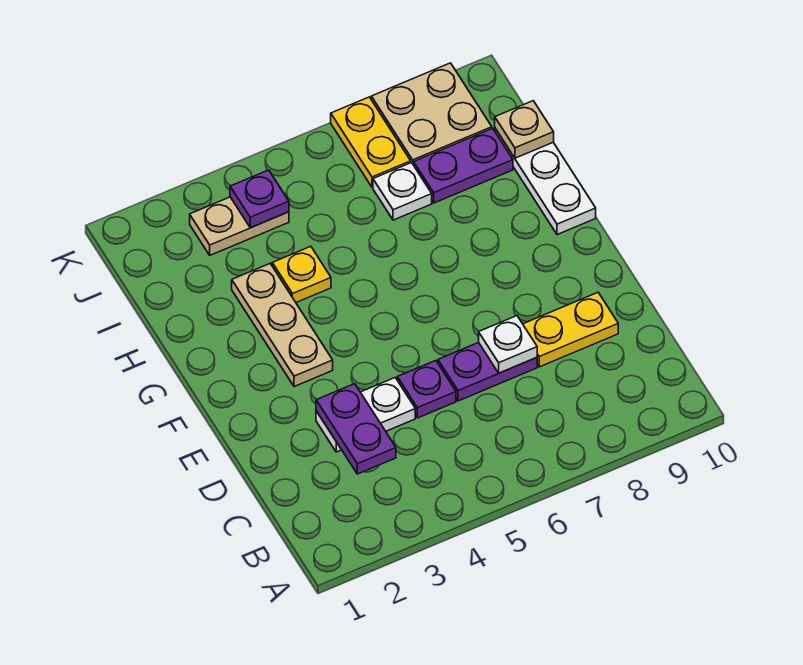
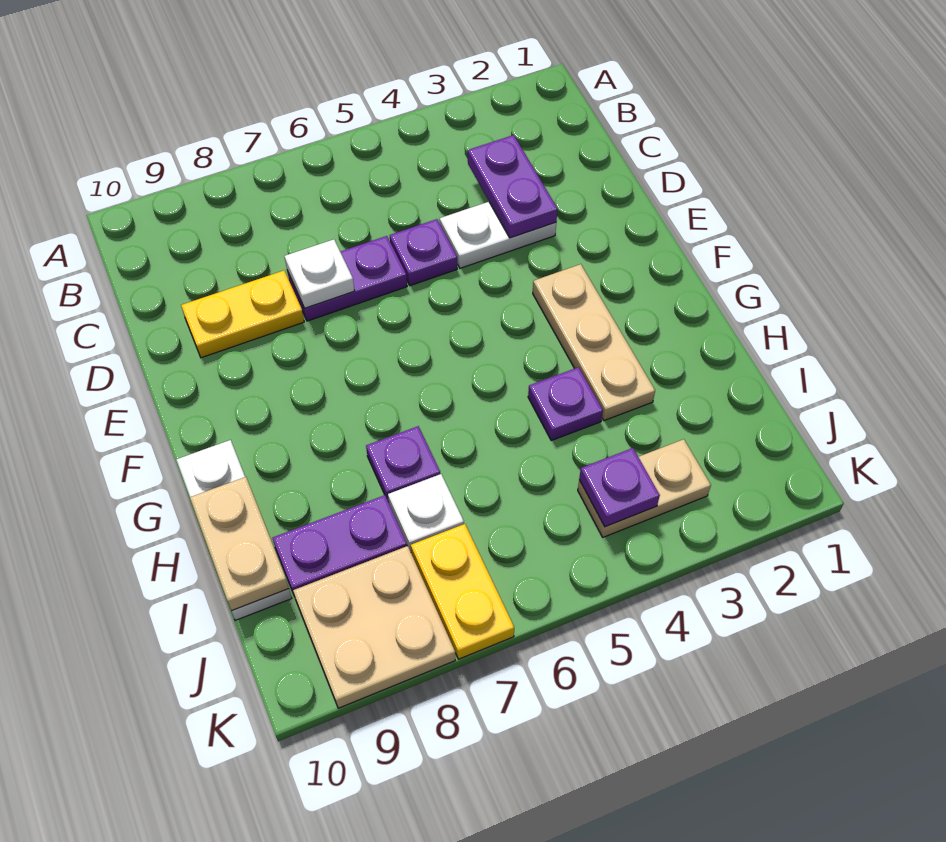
yellow 1x1 plate [272,246,331,302] -> purple 1x1 plate [528,367,603,440]
none -> purple 1x1 plate [366,426,440,502]
tan 1x1 plate [495,101,554,158] -> tan 1x2 plate [190,477,289,611]

